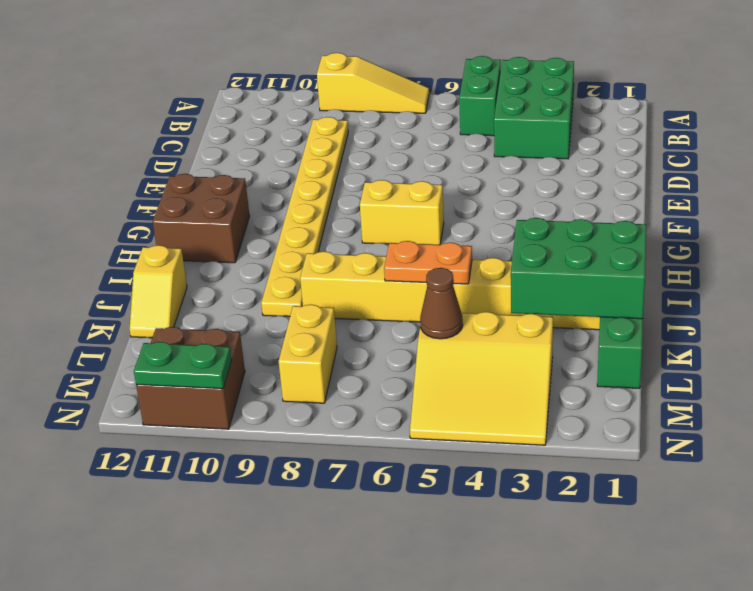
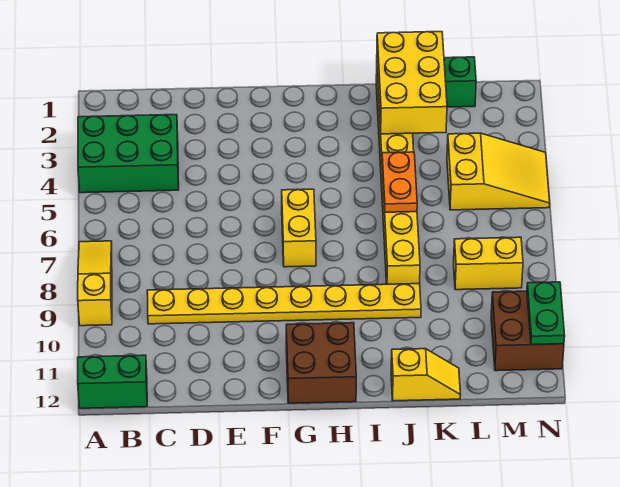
green 1x2 brick [459,56,501,136] -> green 1x2 brick moved to [78,355,147,408]
green 2x3 brick [511,218,646,319] -> yellow 2x3 brick [377,32,447,134]
yellow 3x3 slope [410,312,553,445] -> yellow 2x3 slope [447,133,550,210]
brown 1x1 cone [420,268,463,339] -> none

